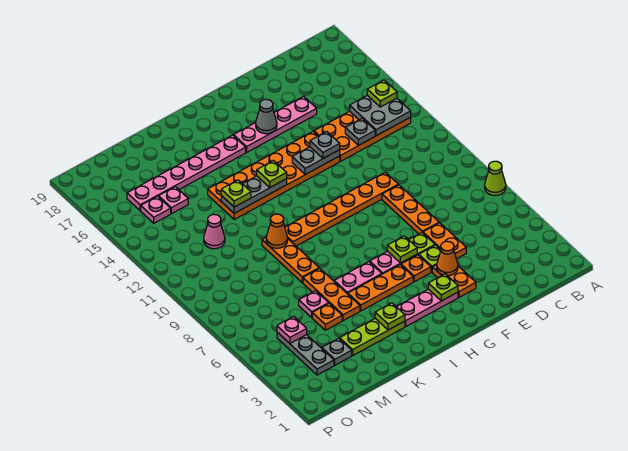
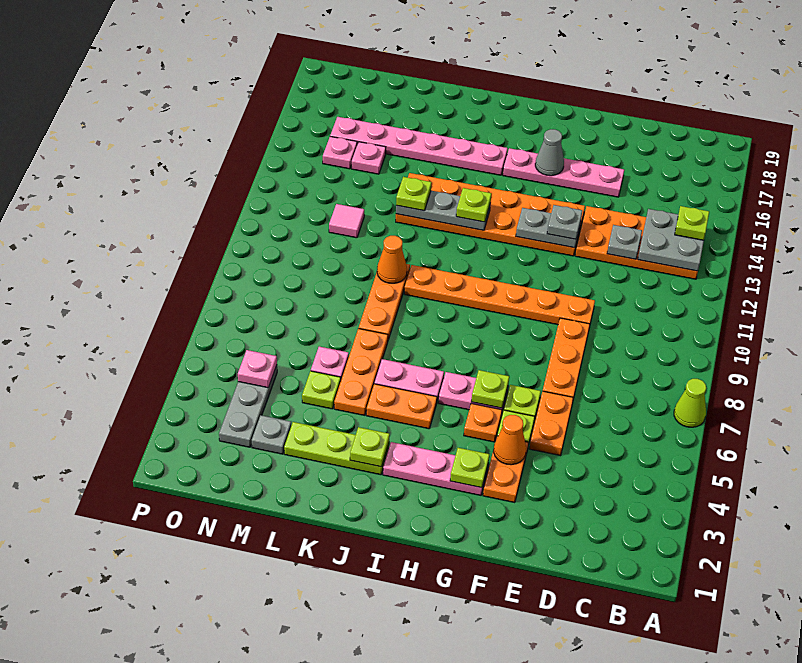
orange 1x3 plate [348,265,413,311] -> orange 1x2 plate [366,384,437,429]
orange 1x1 plate [312,303,342,330] -> lime 1x1 plate [302,371,341,409]
pink 1x1 cone [204,214,225,249] -> pink 1x1 tile [329,204,364,238]

